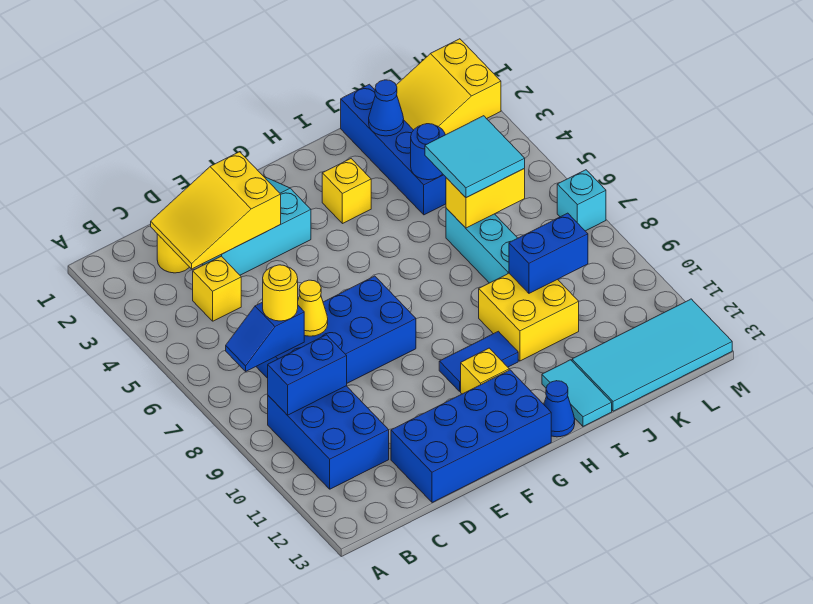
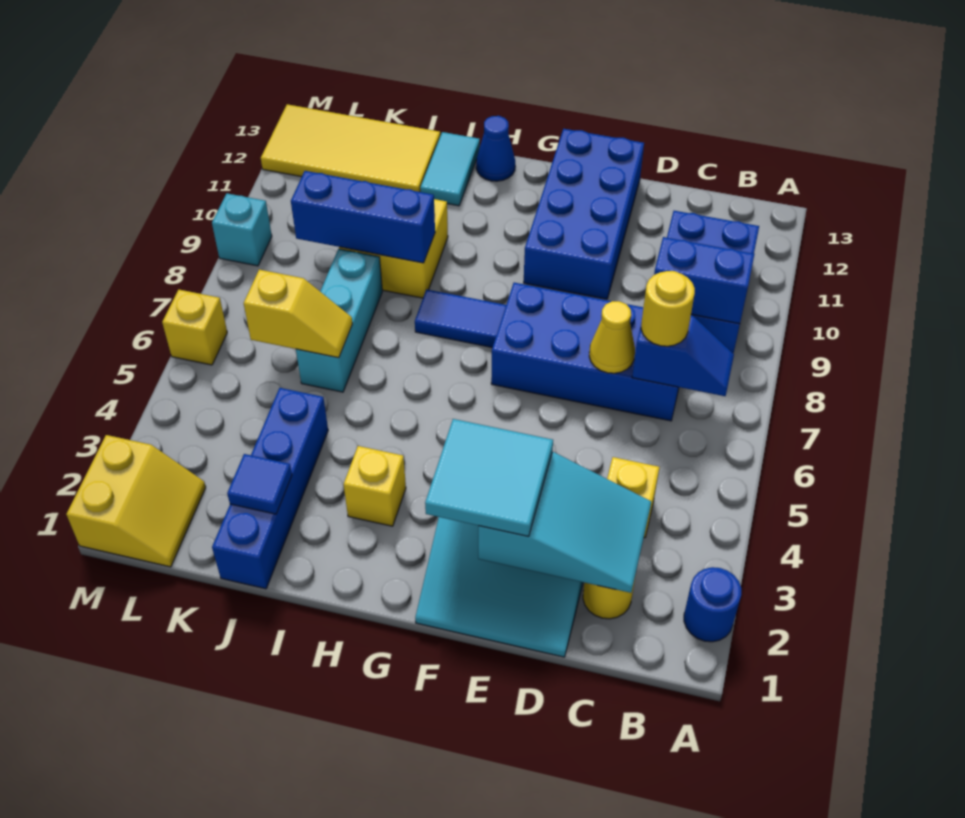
yellow 2x3 slope [151,152,281,269] -> cyan 2x3 slope [478,452,651,593]
blue 2x4 brick [391,370,551,503] -> blue 2x4 brick turned to [524,129,644,299]
blue 1x2 tile [439,331,518,391] -> blue 1x2 tile moved to [415,289,506,348]
yellow 1x1 brick [461,348,509,394] -> yellow 1x1 brick moved to [162,290,227,365]
blue 1x1 cone [369,80,404,136] -> blue 1x1 tile [227,454,292,514]
blue 1x1 round brick [411,124,445,180] -> blue 1x1 round brick moved to [684,567,741,642]
cyan 2x2 tile [425,116,525,198] -> cyan 2x2 tile moved to [425,419,553,537]
yellow 1x2 brick [446,169,525,228] -> yellow 1x2 slope [244,270,352,358]
blue 1x2 brick [509,213,588,293] -> blue 1x3 brick [291,171,435,263]
cyan 2x4 tile [572,299,732,411] -> yellow 2x4 tile [261,104,440,192]
yellow 2x3 slope [396,39,501,135] -> yellow 2x2 slope [66,435,206,567]
cyan 1x1 brick [557,170,606,231] -> cyan 1x1 brick moved to [212,193,272,266]

